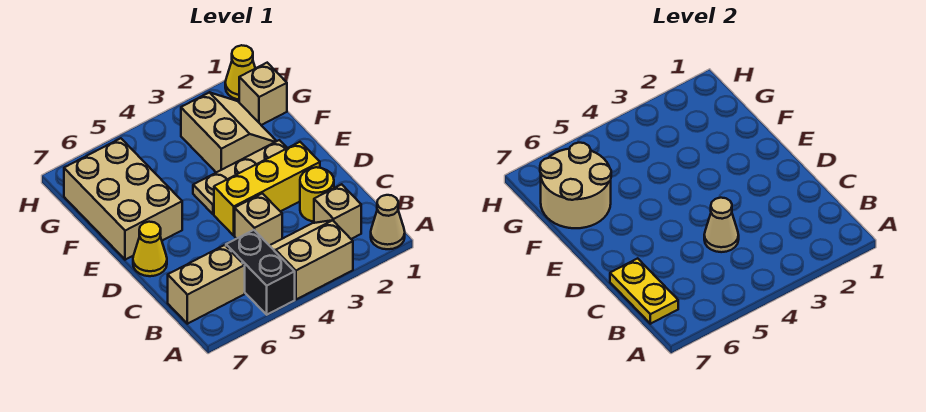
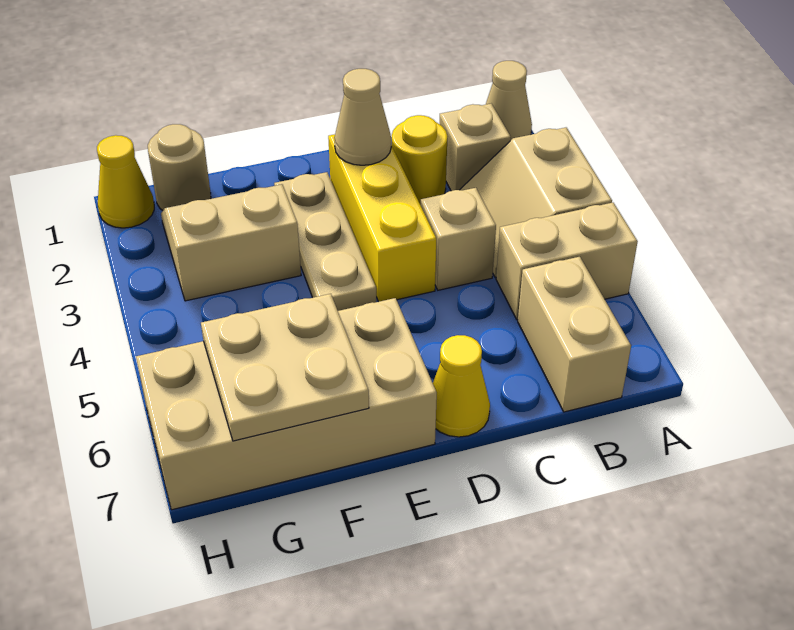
black 1x2 brick [226,230,295,315] -> tan 1x2 brick [496,203,638,320]
yellow 1x2 plate [610,258,678,324] -> none
tan 1x1 cone [704,198,739,252] -> tan 1x1 cone moved to [334,69,391,165]
tan 2x3 brick [64,138,182,260] -> tan 2x4 brick [136,298,437,510]
tan 2x2 round brick [540,143,611,228] -> tan 2x2 plate [201,294,369,441]
tan 1x1 brick [239,63,287,125] -> tan 1x1 round brick [148,124,211,211]

